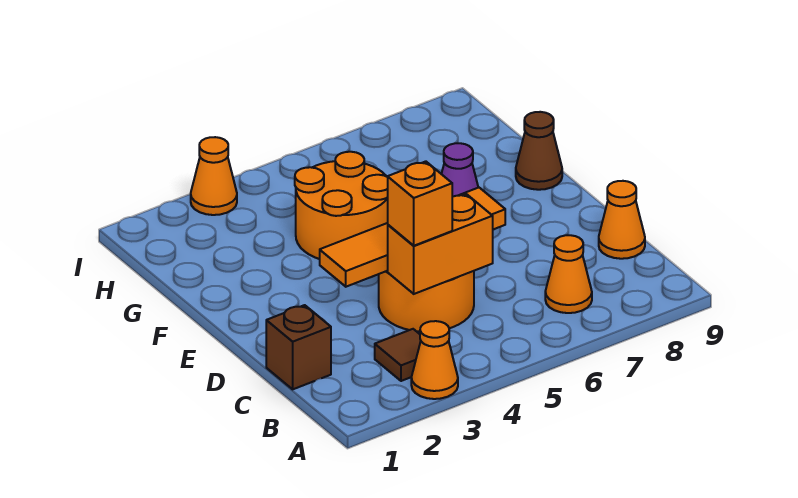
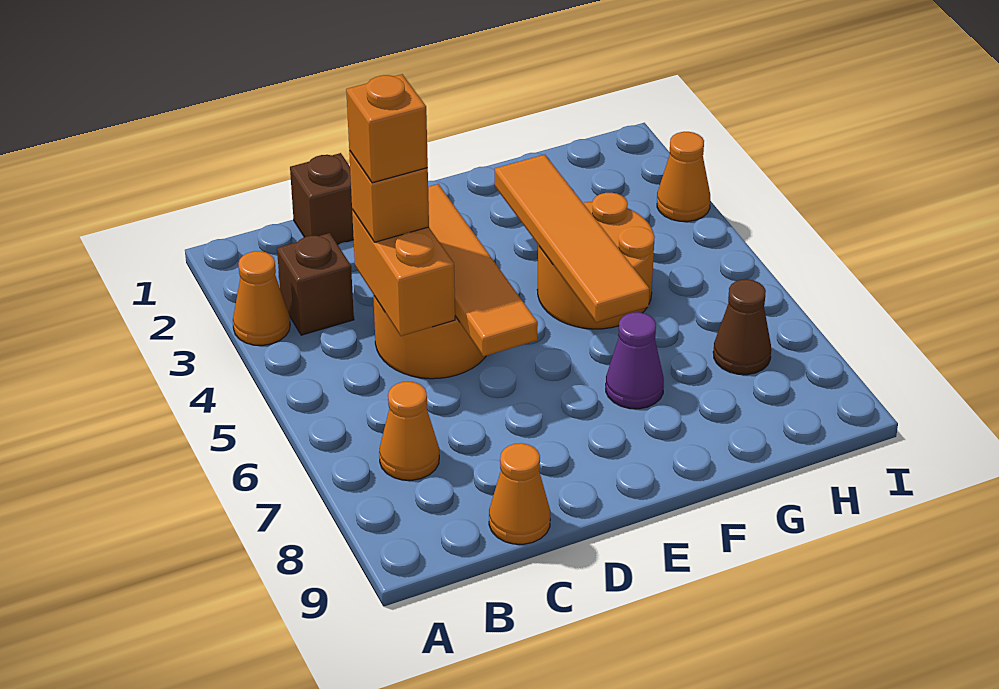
brown 1x1 tile [375,329,421,381] -> brown 1x1 brick [277,233,354,335]
none -> orange 1x1 brick [346,74,428,183]
none -> orange 1x4 tile [495,155,649,322]
brown 1x1 cone [516,112,562,190] -> brown 1x1 cone moved to [713,279,771,375]

